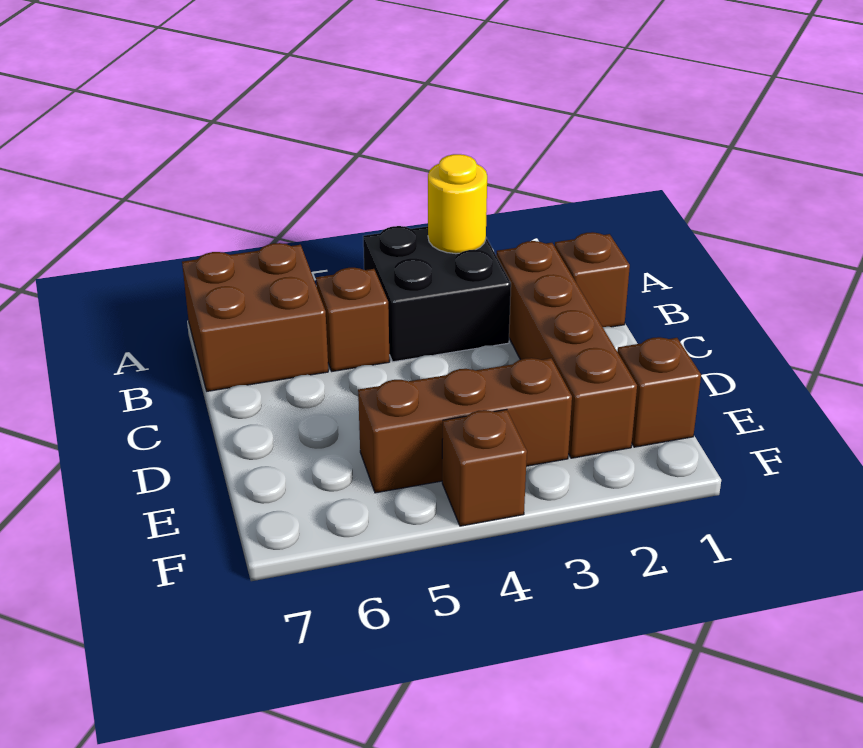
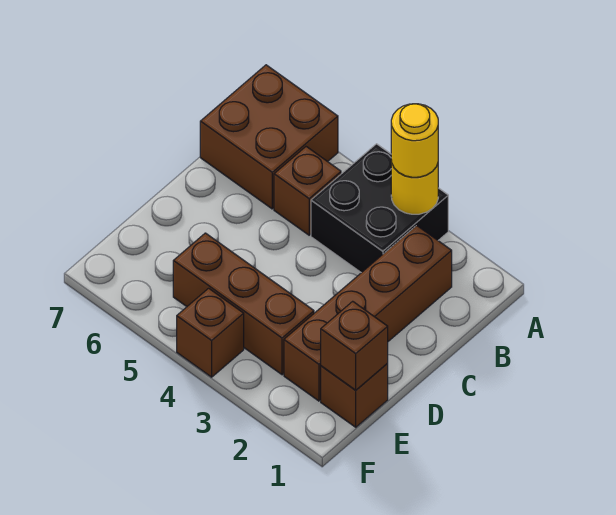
none -> yellow 1x1 round brick [391,104,438,177]
brown 1x1 brick [555,232,630,327] -> brown 1x1 brick moved to [321,301,388,390]

